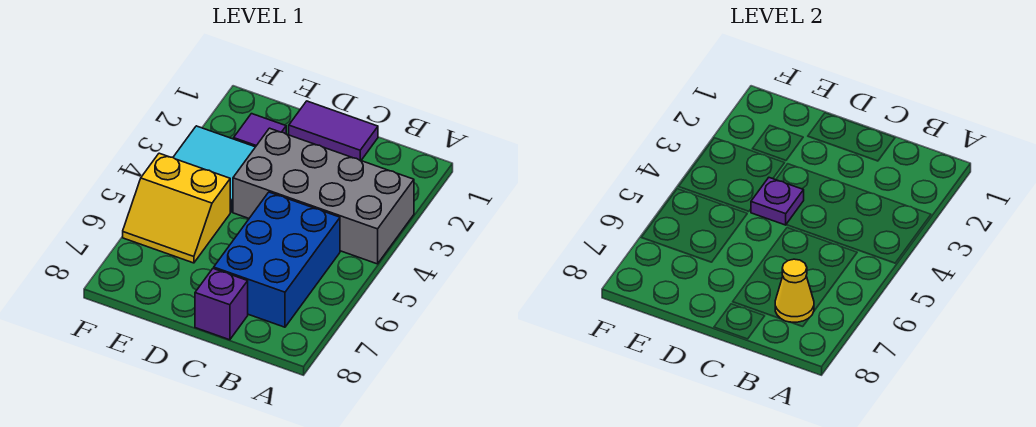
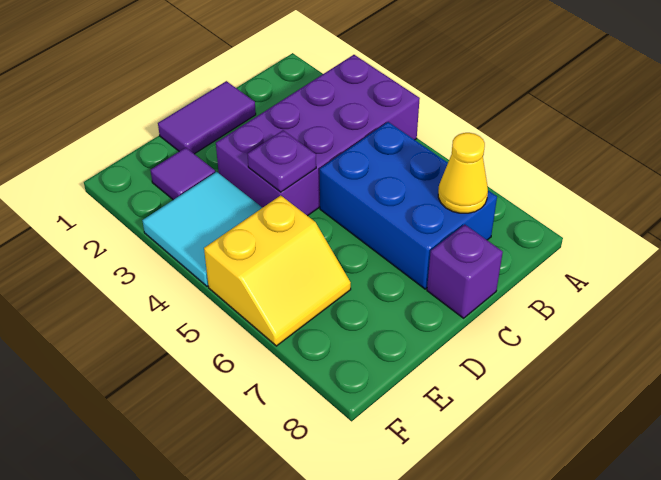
grey 2x4 brick [233,128,414,264] -> purple 2x4 brick [216,55,420,216]

